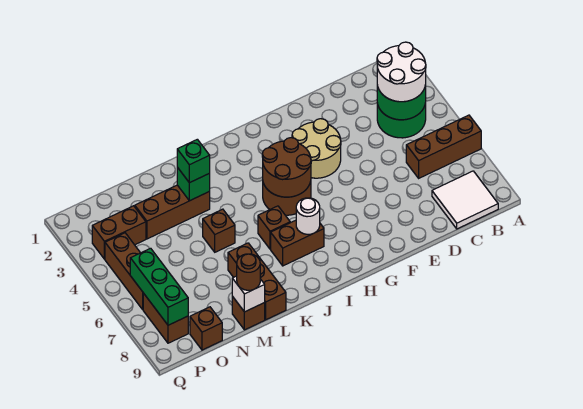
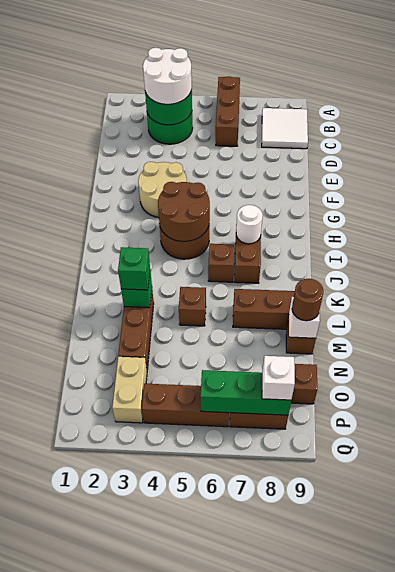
brown 1x2 brick [92,206,146,259] -> tan 1x2 brick [112,357,147,423]
none -> white 1x1 brick [262,356,295,400]

